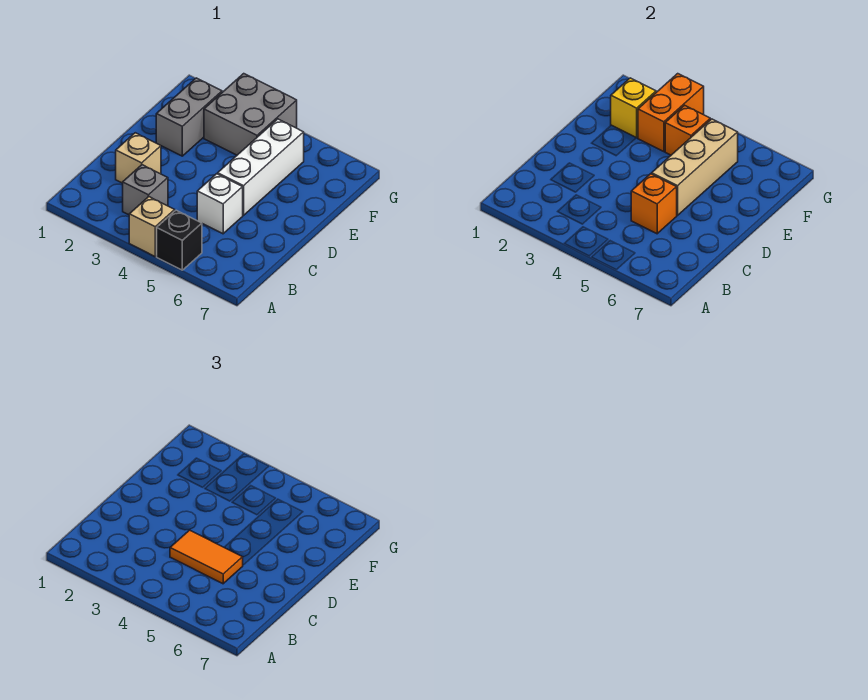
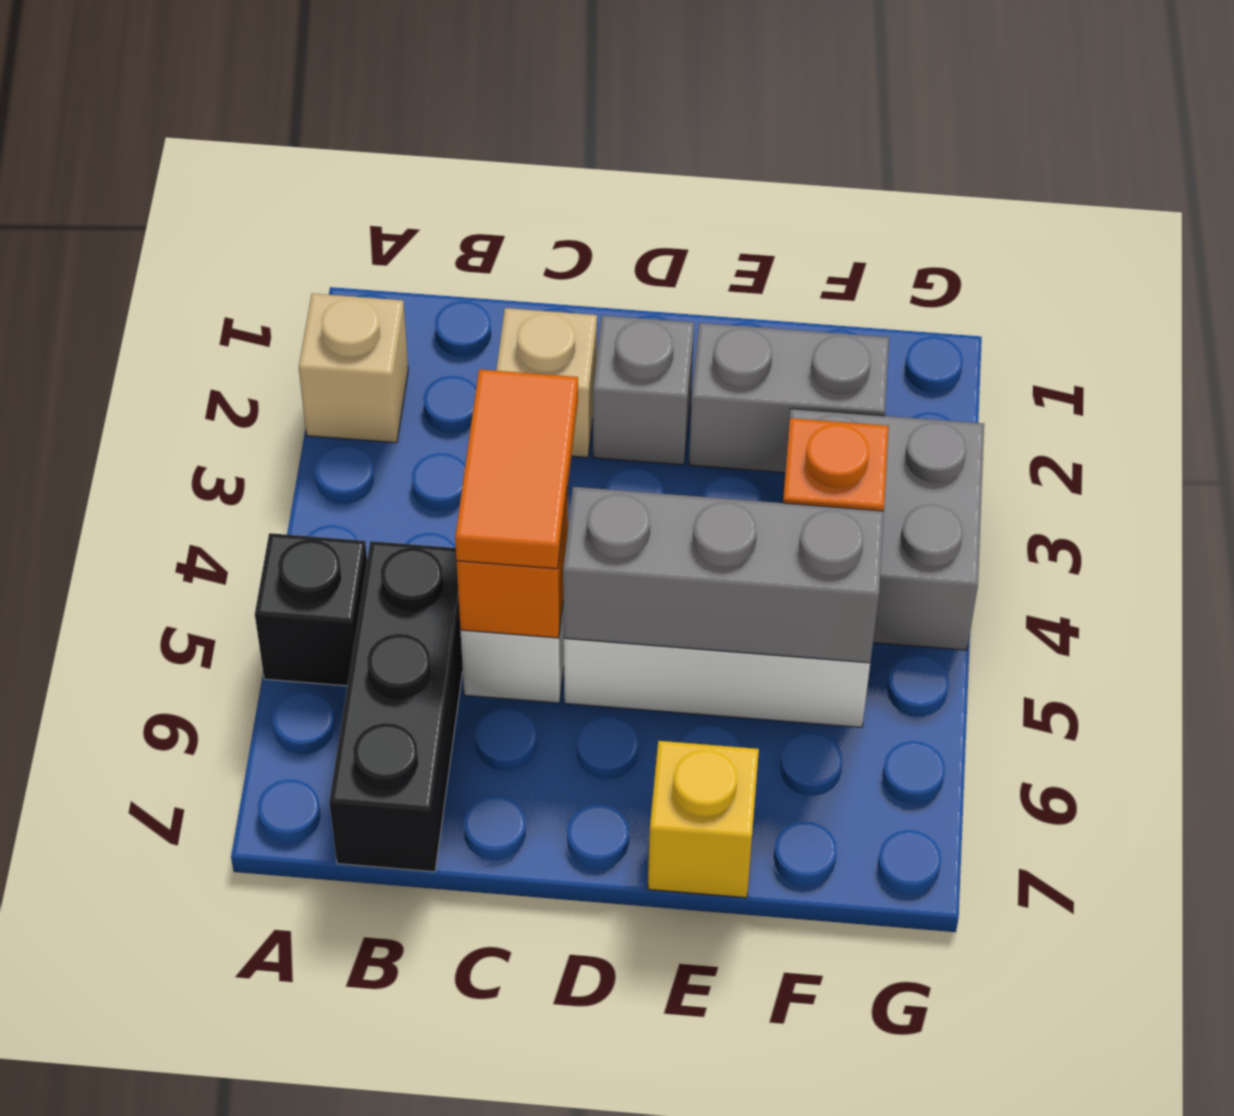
tan 1x1 brick [129,197,175,256] -> tan 1x1 brick moved to [299,293,408,443]
grey 1x1 brick [123,165,168,215] -> grey 1x1 brick moved to [593,315,694,465]
none -> black 1x3 brick [329,541,463,872]
tan 1x3 brick [652,119,738,215] -> grey 1x3 brick [563,487,884,663]
yellow 1x1 brick [611,78,656,138] -> yellow 1x1 brick moved to [648,741,759,898]
orange 1x2 brick [638,74,704,152] -> none

